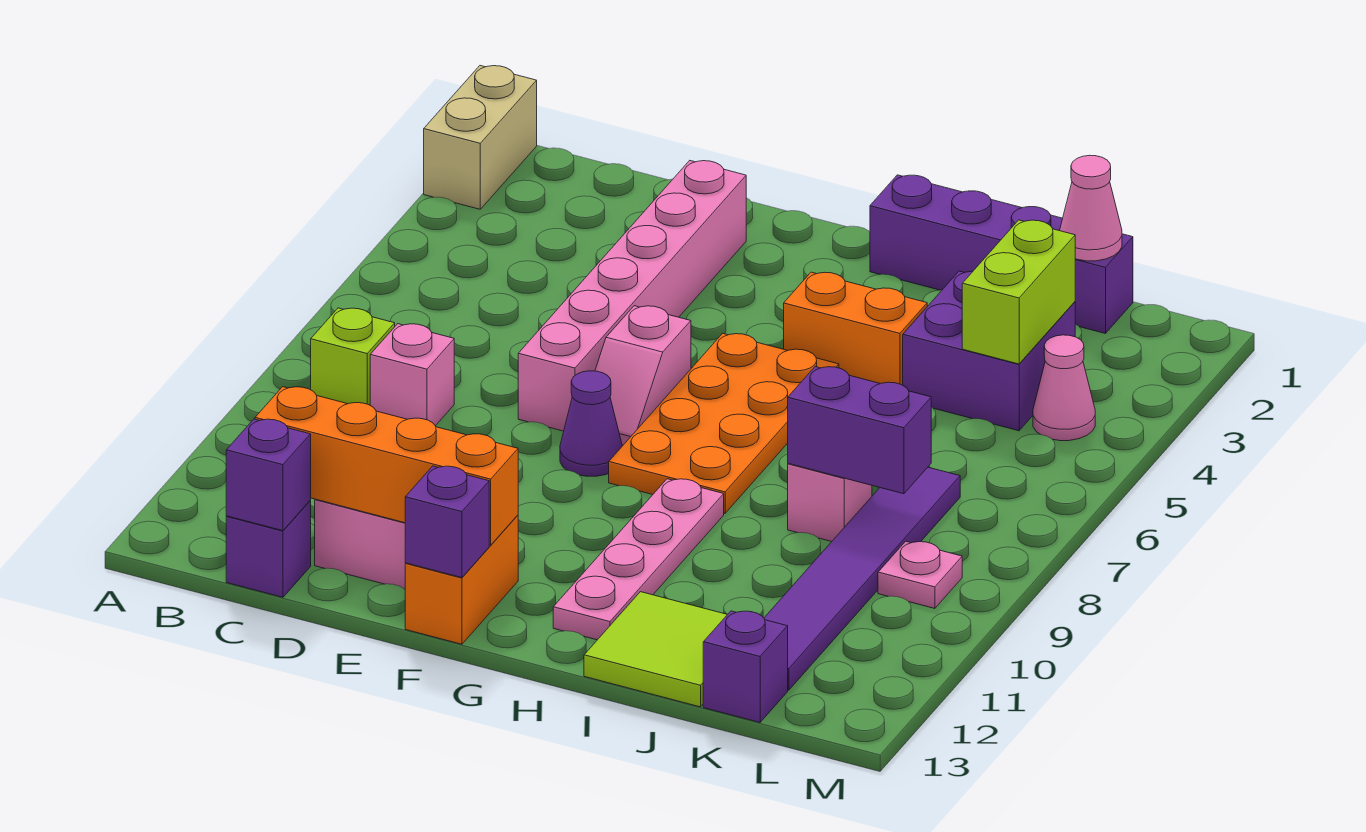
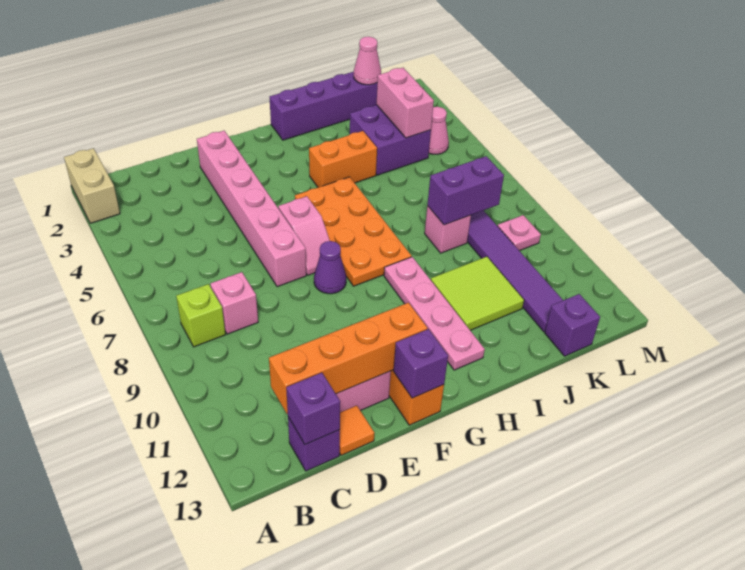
none -> orange 1x1 tile [340,405,374,455]
lime 2x2 tile [584,592,728,707] -> lime 2x2 tile moved to [431,257,524,330]
lime 1x2 brick [962,220,1075,364] -> pink 1x2 brick [377,68,434,138]

